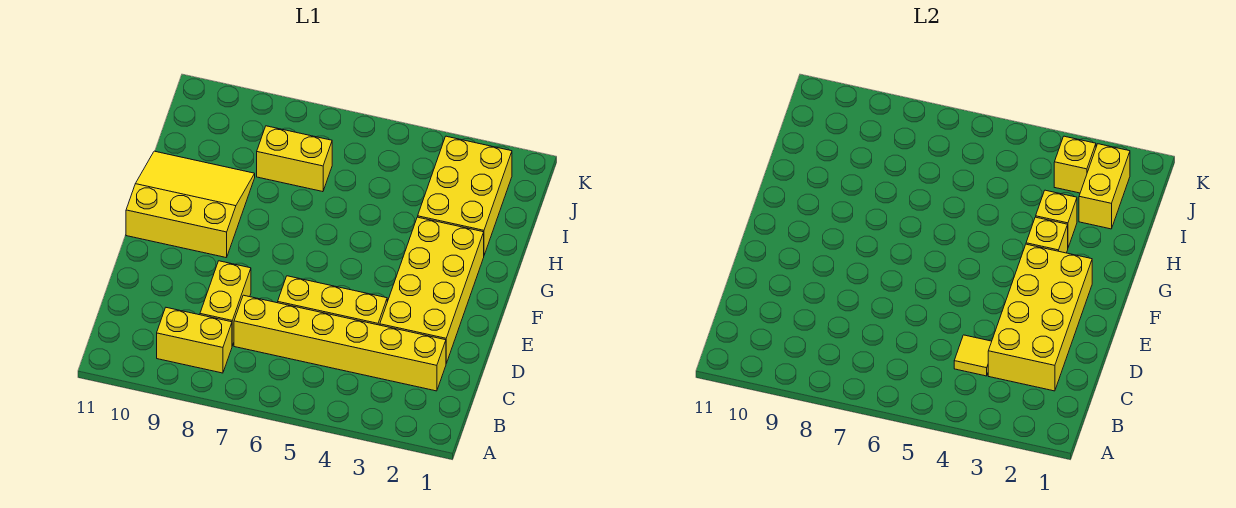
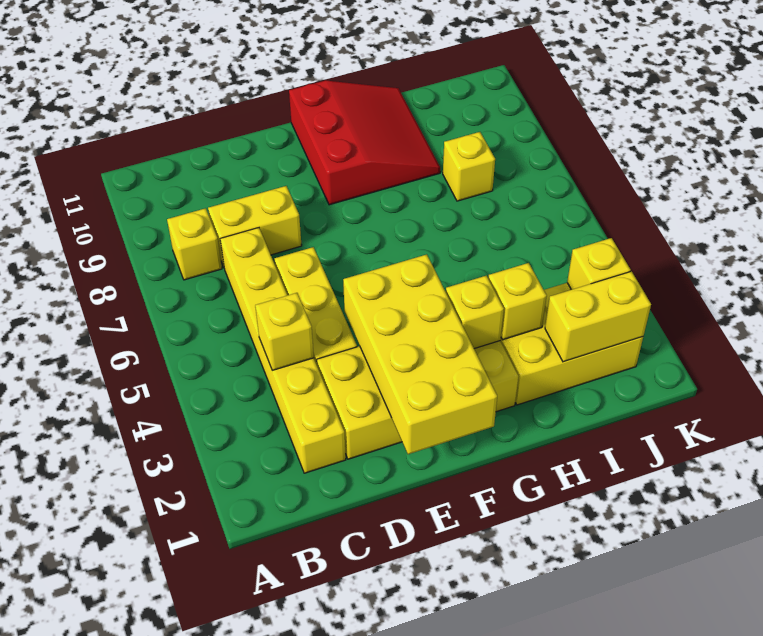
yellow 1x2 brick [157,308,232,373] -> yellow 1x1 brick [167,208,222,280]
yellow 2x4 brick [988,244,1092,391] -> yellow 2x4 brick turned to [343,254,497,454]
yellow 1x1 tile [954,335,992,376] -> yellow 1x1 brick [255,293,314,370]
yellow 3x3 slope [126,151,255,258] -> red 3x3 slope [289,81,440,205]
yellow 1x2 brick [257,126,332,192] -> yellow 1x1 brick [443,132,495,201]

